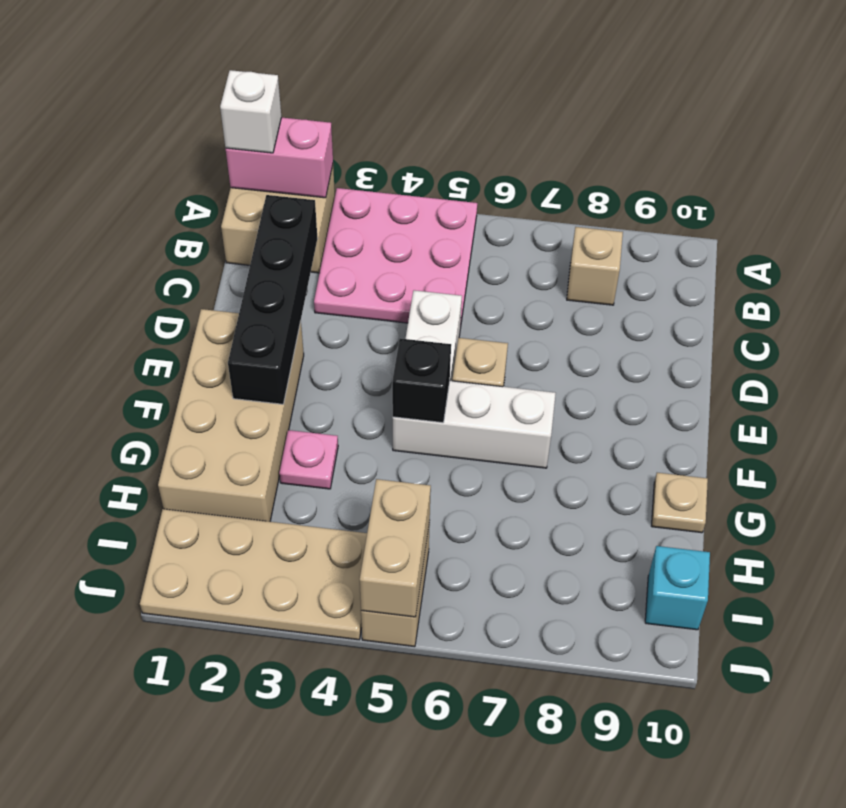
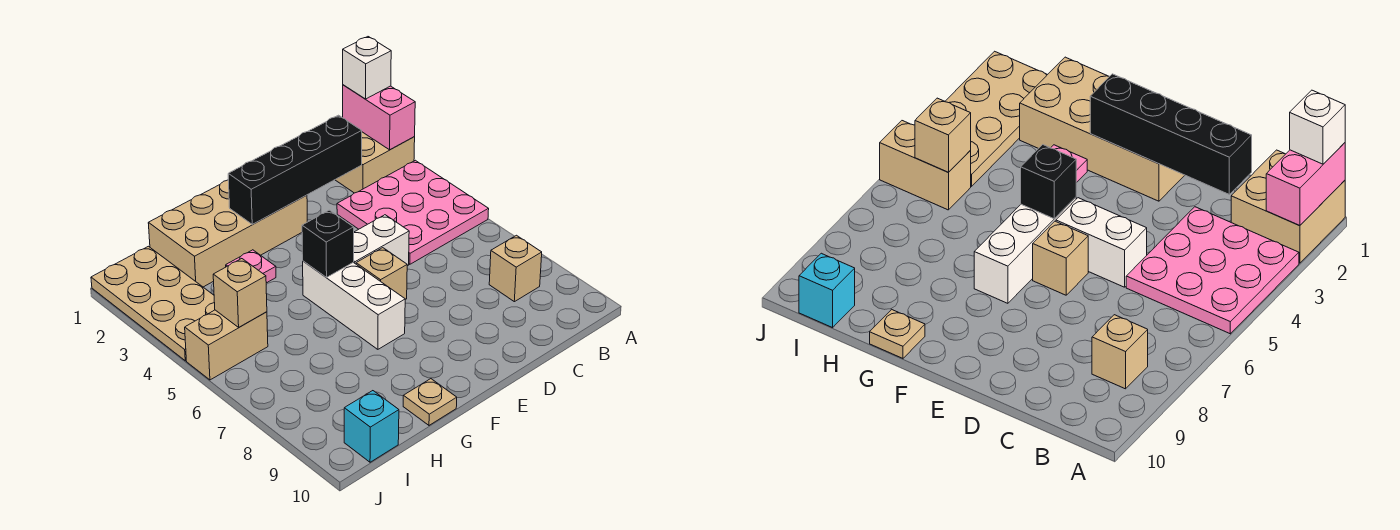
tan 1x2 brick [360,479,431,617] -> tan 1x1 brick [213,259,267,327]

